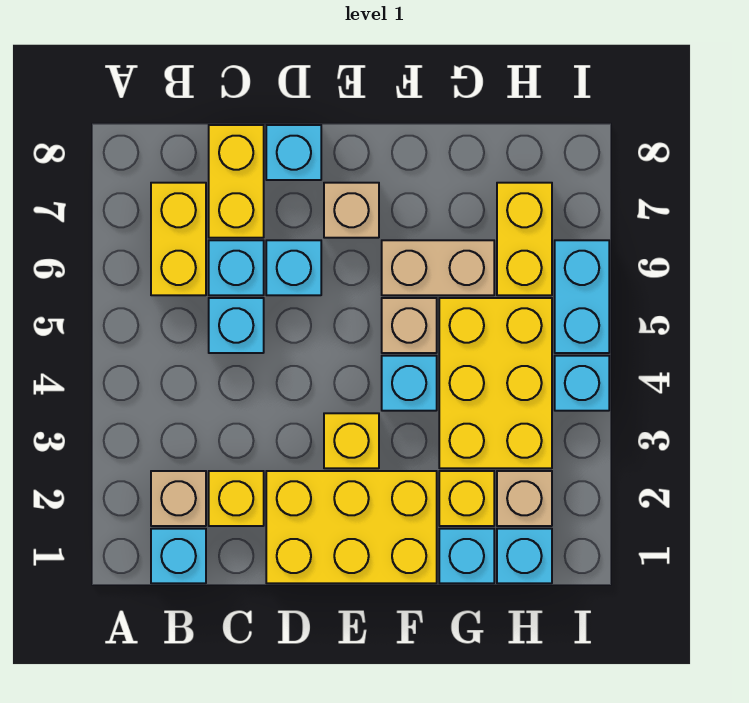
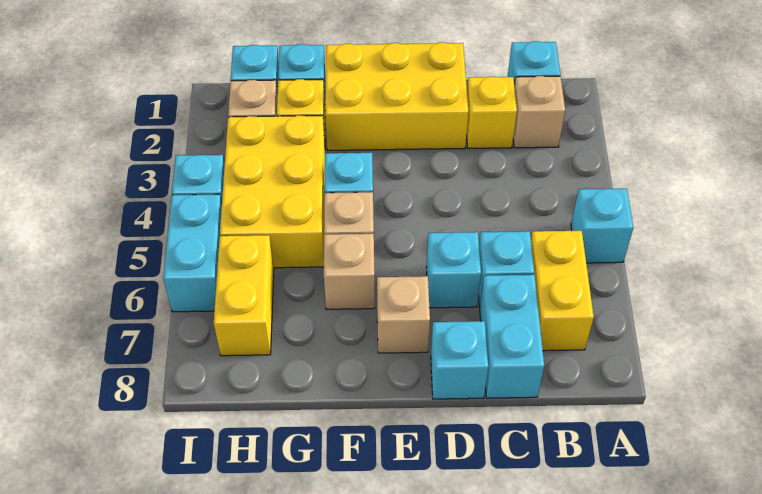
cyan 1x1 brick [209,298,264,353] -> cyan 1x1 brick moved to [571,189,633,263]
yellow 1x2 brick [209,125,264,238] -> cyan 1x2 brick [480,275,544,398]
yellow 1x1 brick [324,413,379,468] -> none
tan 1x2 brick [382,240,494,295] -> tan 1x1 brick [324,234,375,309]

